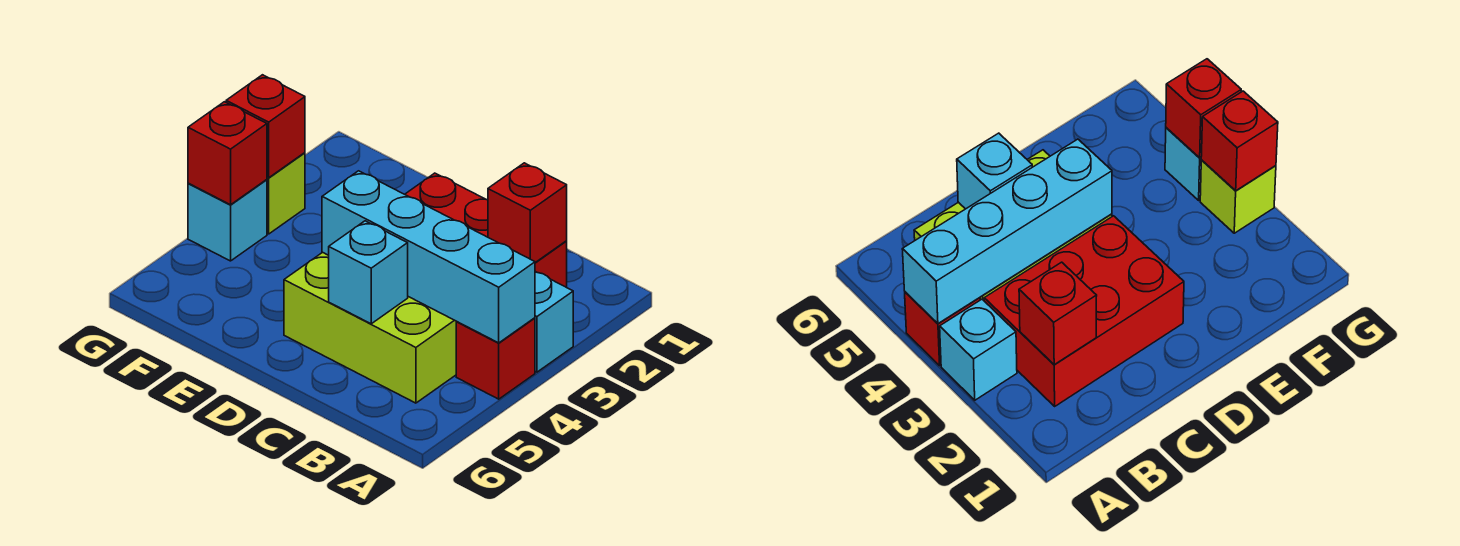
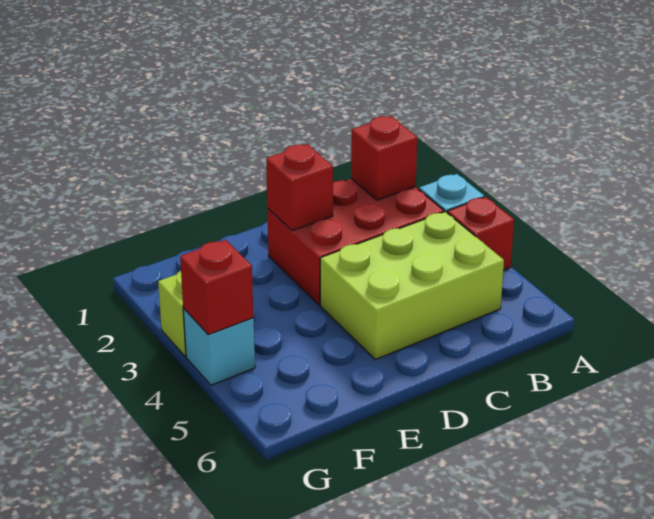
cyan 1x4 brick [322,171,535,343] -> none
cyan 1x1 brick [329,221,408,324] -> none
red 1x1 brick [226,75,305,178] -> red 1x1 brick moved to [266,144,333,231]

